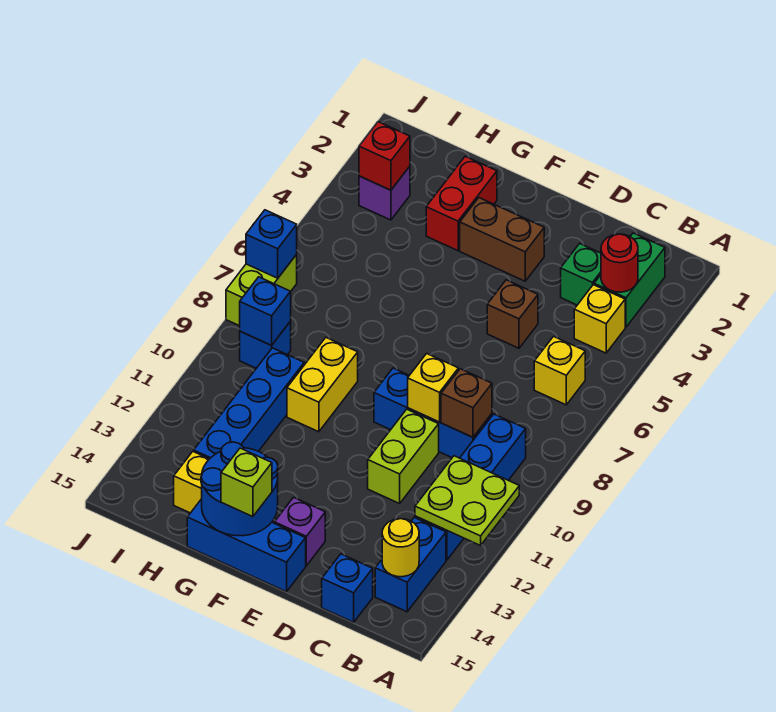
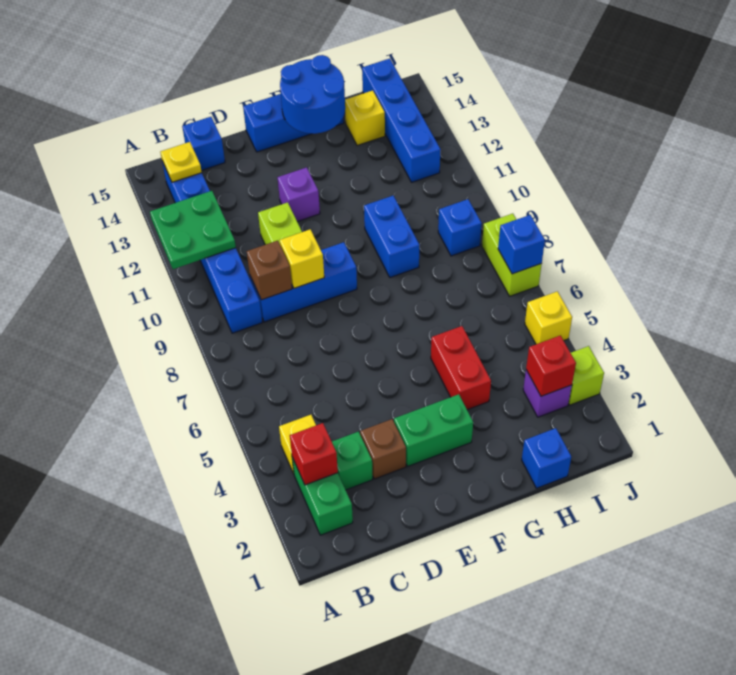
lime 2x2 plate [415,456,519,545] -> green 2x2 plate [150,191,236,269]
red 1x1 round brick [601,234,638,292] -> red 1x1 brick [290,423,338,485]
yellow 1x1 brick [534,336,585,405] -> yellow 1x1 brick moved to [525,291,572,344]
yellow 1x1 round brick [382,519,419,577] -> yellow 1x1 plate [160,142,202,182]
brown 1x1 brick [487,280,538,348] -> brown 1x1 brick moved to [360,419,406,479]
brown 1x2 brick [460,198,544,281] -> green 1x2 brick [394,394,473,466]
purple 1x1 brick [274,497,325,566] -> purple 1x1 brick moved to [277,167,320,222]
lime 1x1 brick [221,448,272,517] -> lime 1x1 brick moved to [568,346,604,405]
red 1x2 brick [426,156,497,251] -> red 1x2 brick moved to [431,326,491,410]
yellow 1x2 brick [287,338,358,432] -> blue 1x2 brick [364,196,419,278]
blue 1x4 brick [194,348,304,459] -> blue 1x4 brick moved to [362,59,441,182]
blue 1x1 brick [240,277,291,345] -> blue 1x1 brick moved to [522,428,571,488]

